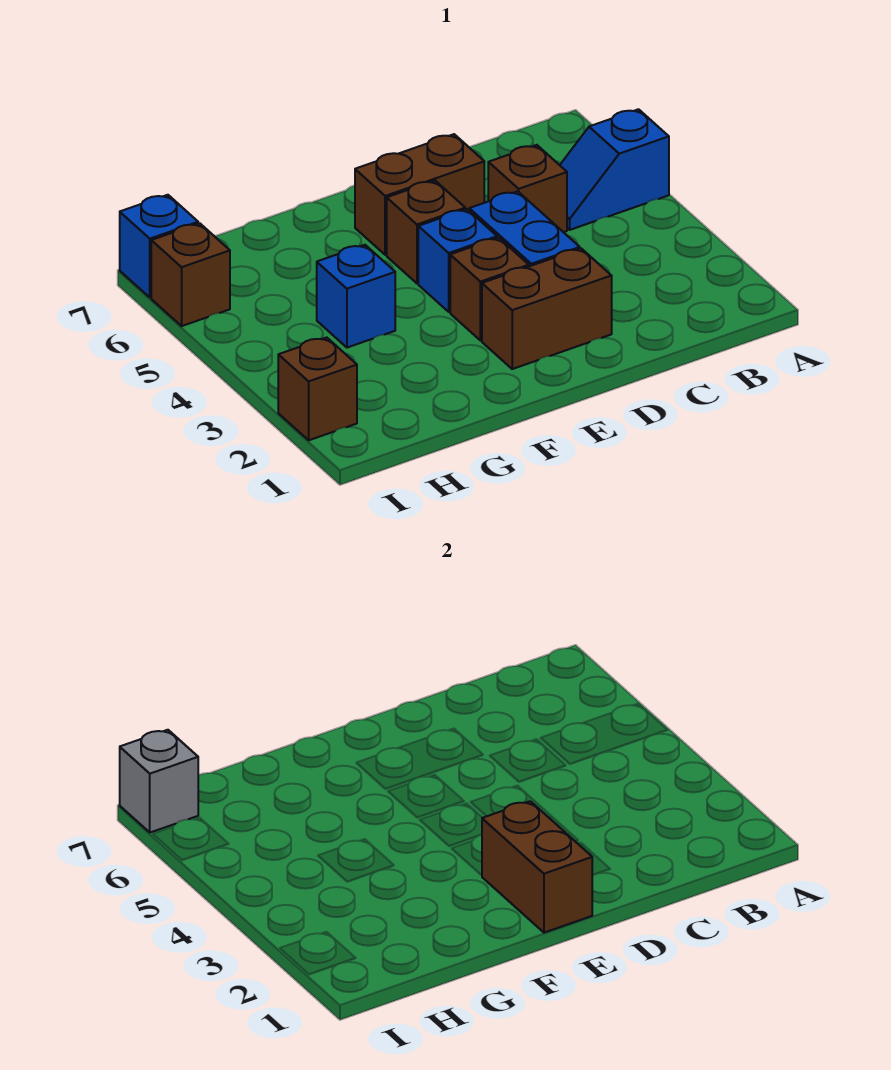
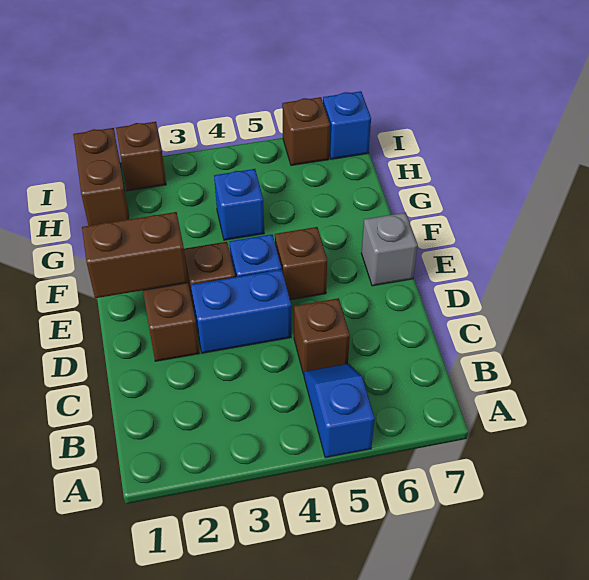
brown 1x2 brick [355,134,484,255] -> brown 1x2 brick moved to [73,128,129,226]
grey 1x1 brick [120,730,198,833] -> grey 1x1 brick moved to [362,212,418,286]

